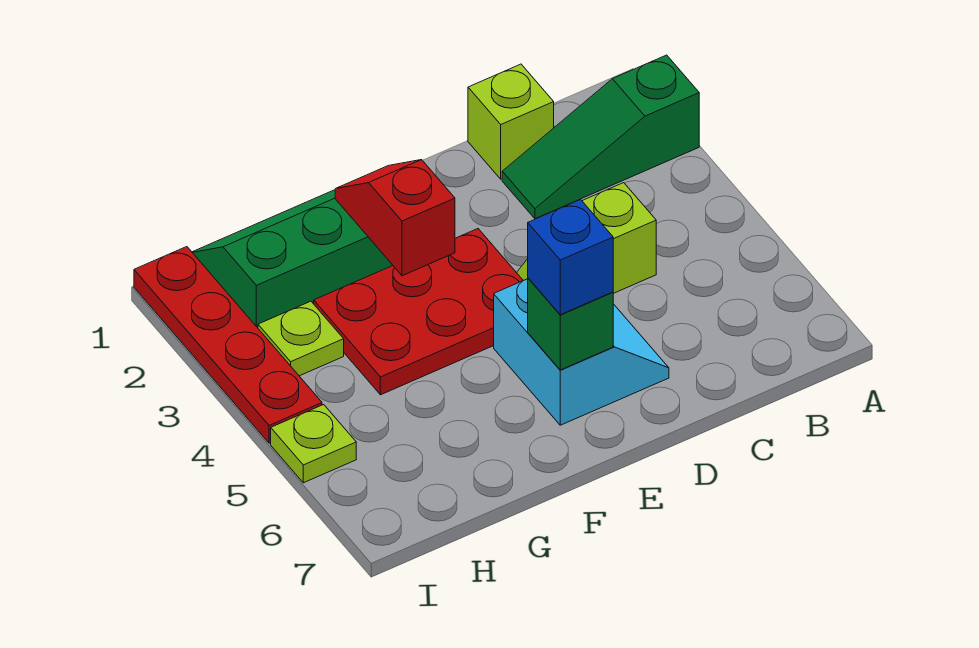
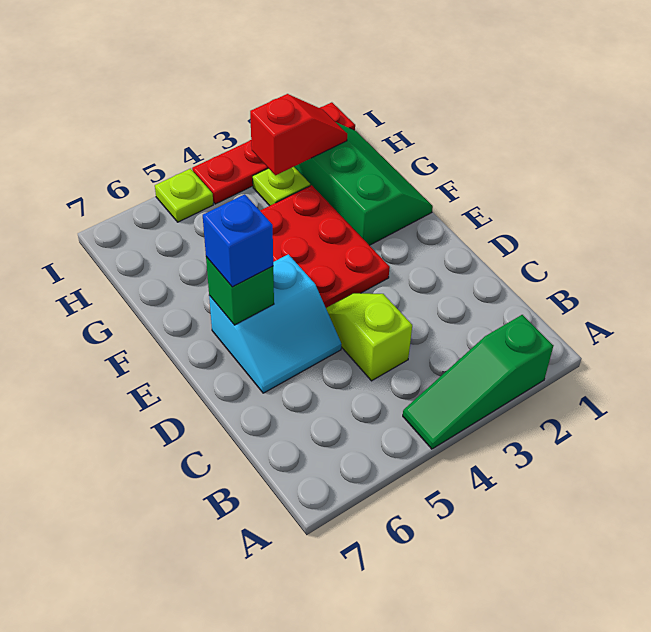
green 1x3 slope [502,55,699,219] -> green 1x3 slope turned to [403,315,554,449]
lime 1x1 brick [468,64,554,179] -> none
red 1x2 slope [335,160,455,276] -> red 1x2 slope moved to [250,94,347,175]

